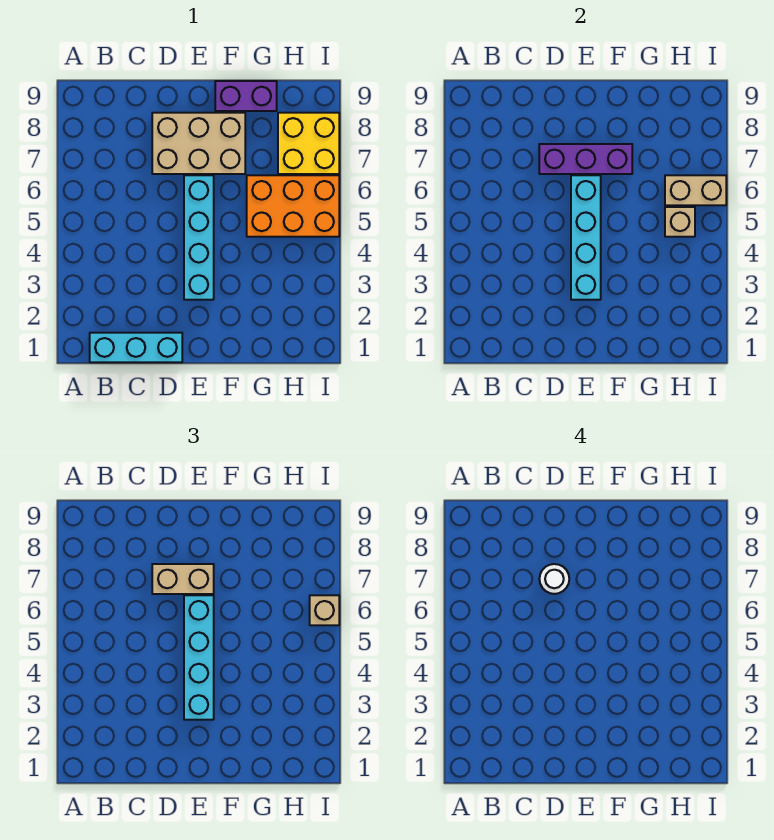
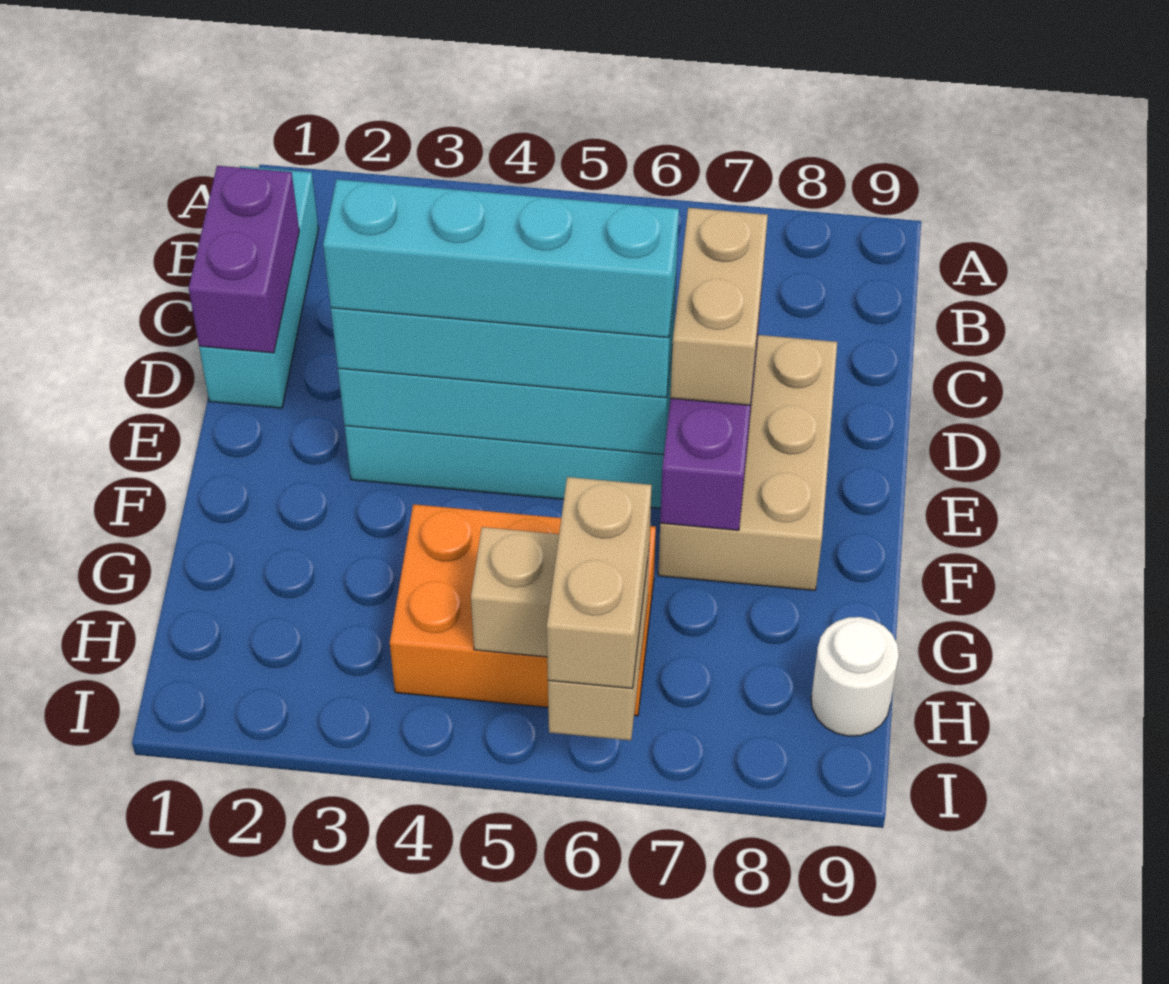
white 1x1 round brick [540,564,569,594] -> white 1x1 round brick moved to [811,617,899,736]
none -> cyan 1x4 brick [323,179,679,338]
purple 1x2 brick [215,81,277,111] -> purple 1x2 brick moved to [189,166,299,353]
orange 2x3 brick [247,175,339,237] -> orange 2x3 brick turned to [390,504,656,716]
yellow 2x2 brick [278,113,339,174] -> none
tan 1x1 brick [310,595,339,625] -> tan 1x2 brick [547,477,652,689]

